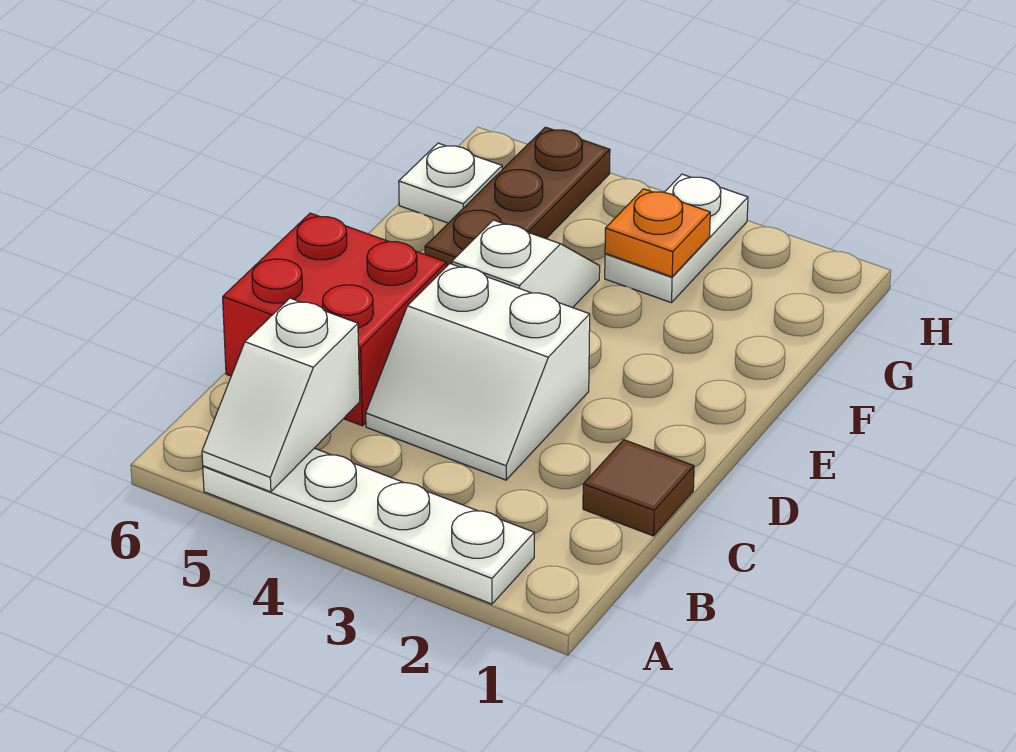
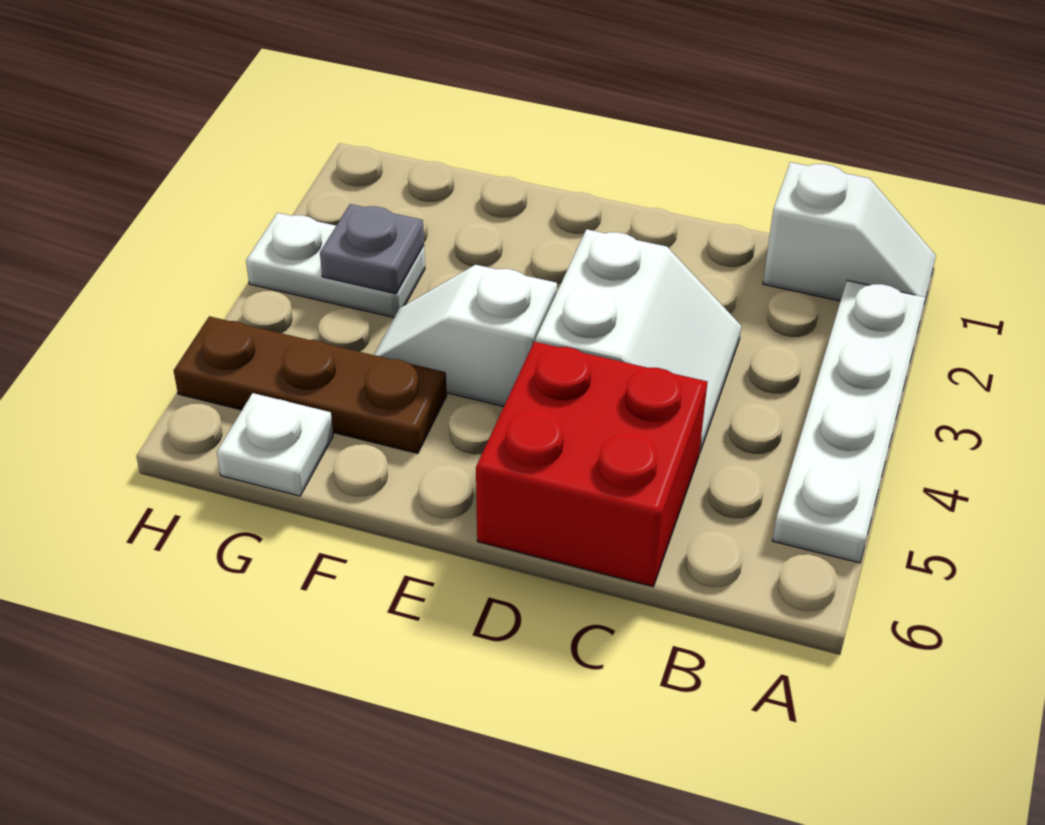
white 1x2 slope [202,298,360,492] -> white 1x2 slope moved to [763,162,936,301]
brown 1x1 tile [583,440,694,536] -> none
orange 1x1 plate [605,189,710,277] -> grey 1x1 plate [320,204,424,294]

